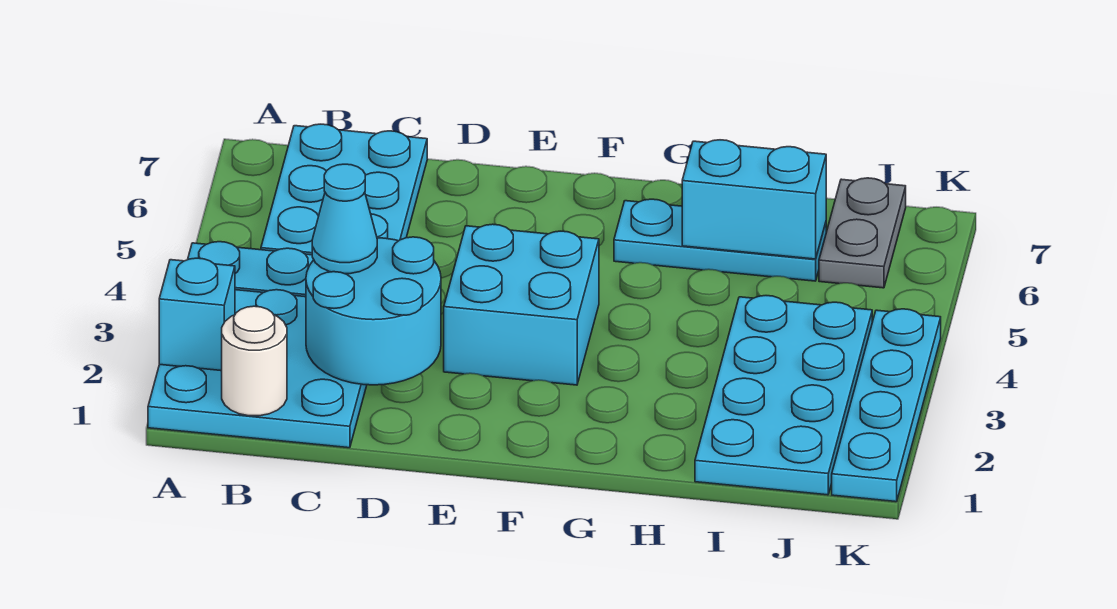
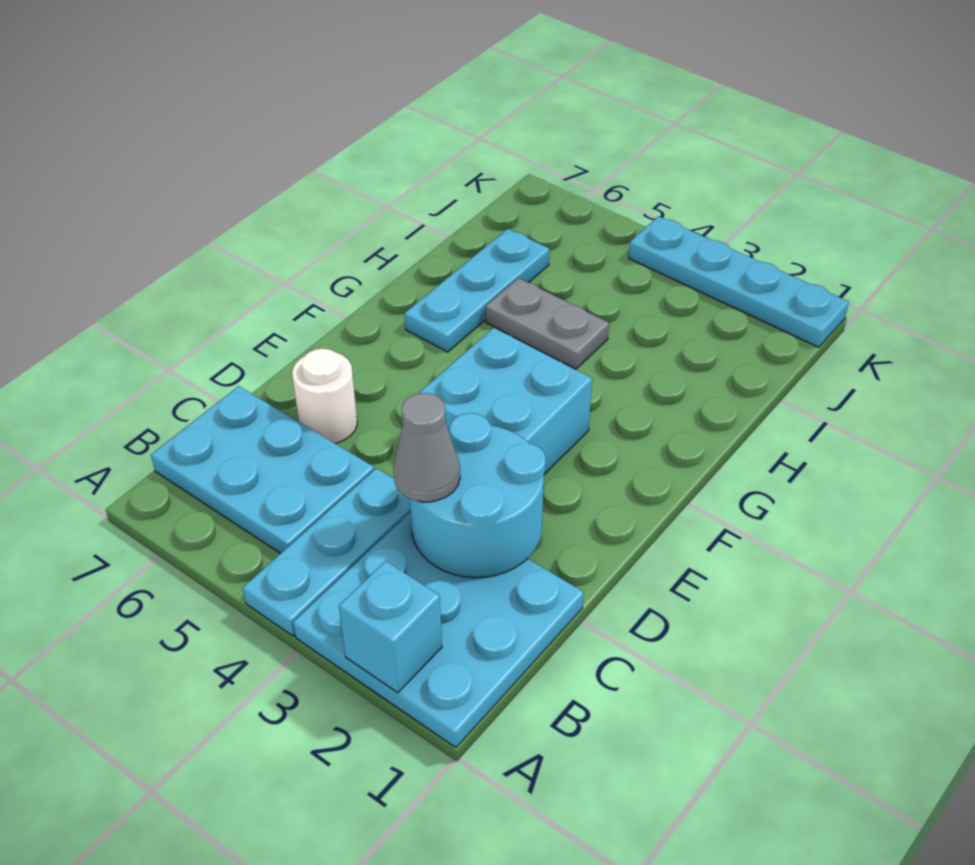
white 1x1 round brick [222,306,287,416] -> white 1x1 round brick moved to [292,349,357,444]
cyan 1x1 cone [312,164,377,274] -> grey 1x1 cone [393,393,460,502]
cyan 1x2 brick [682,140,826,259] -> none
cyan 2x4 plate [695,296,872,495] -> none
grey 1x2 plate [819,178,906,288] -> grey 1x2 plate moved to [485,278,609,369]

